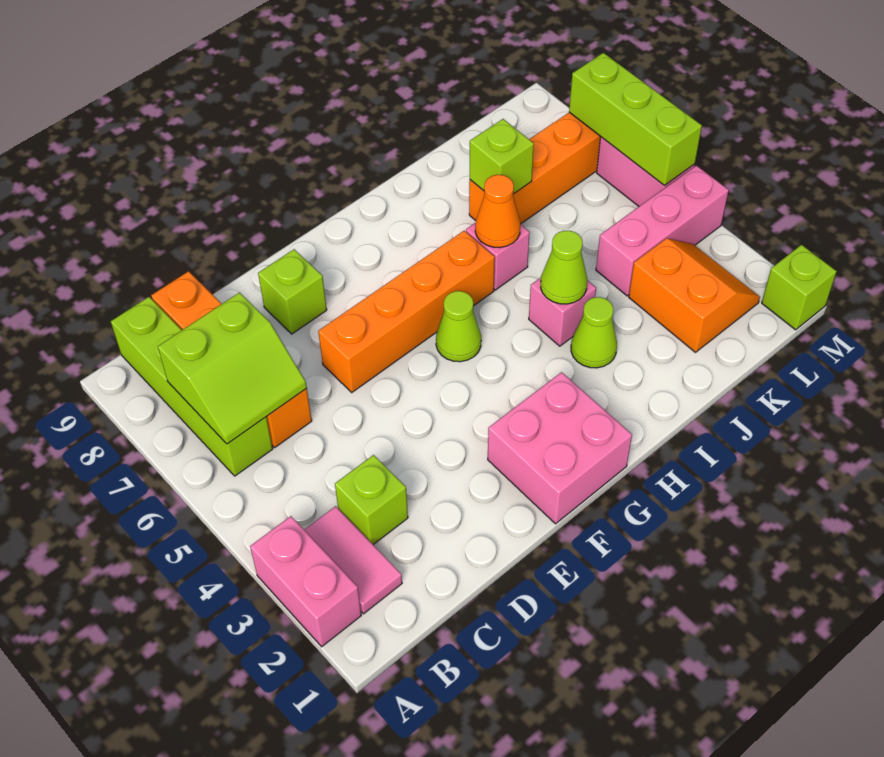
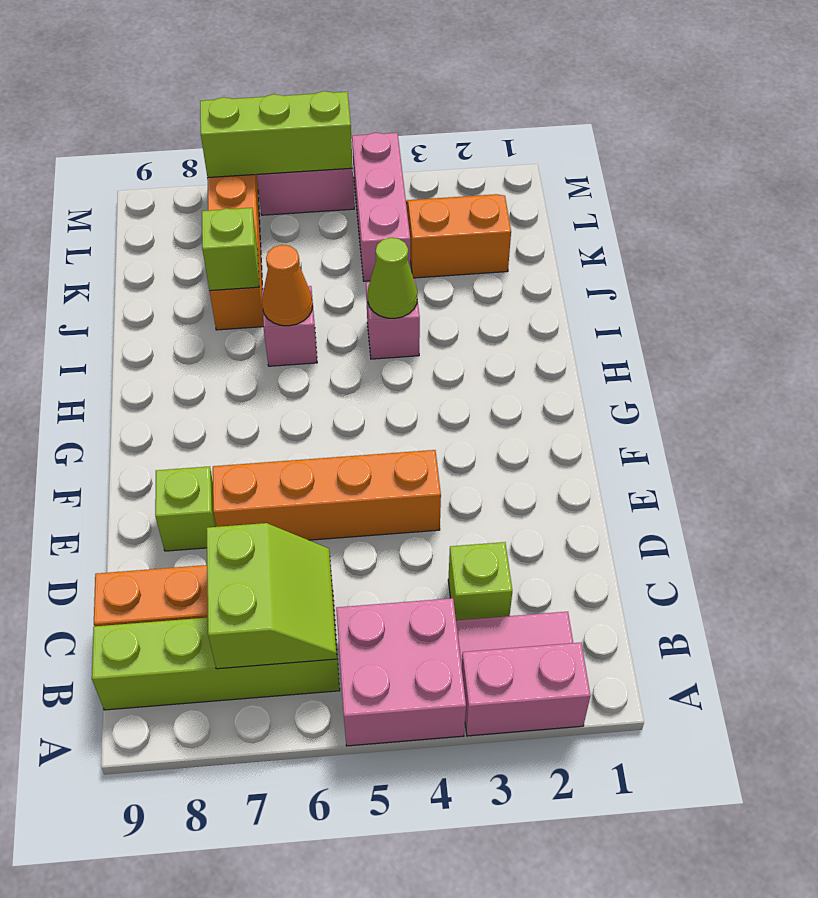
orange 1x4 brick [318,231,495,392] -> orange 1x4 brick turned to [213,450,441,540]
pink 2x2 brick [488,372,632,524] -> pink 2x2 brick moved to [336,598,466,746]
lime 1x1 cone [436,291,481,362] -> none
lime 1x1 cone [571,297,617,368] -> none
lime 1x1 brick [762,245,837,330] -> none

